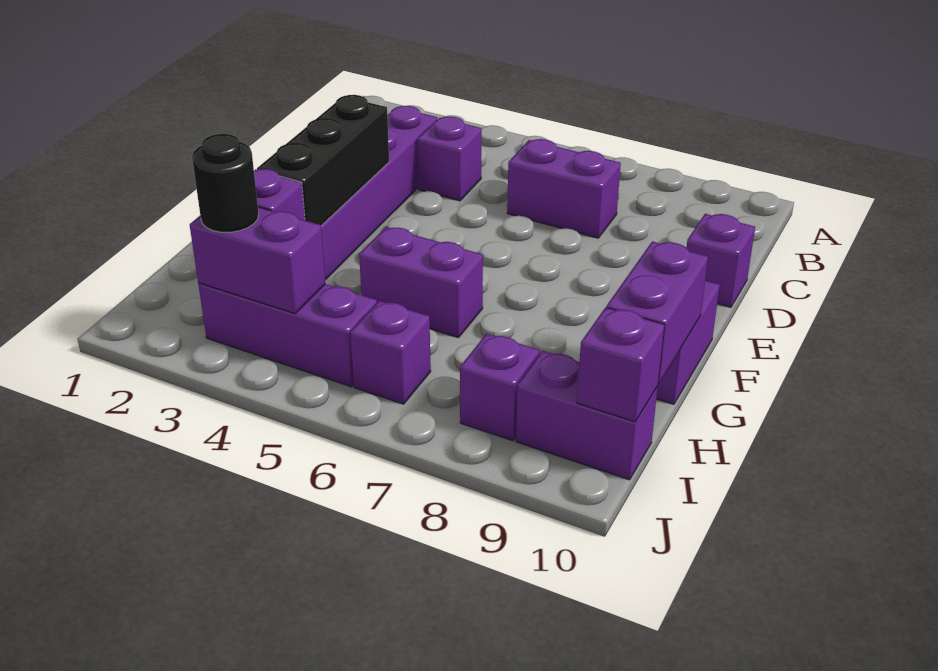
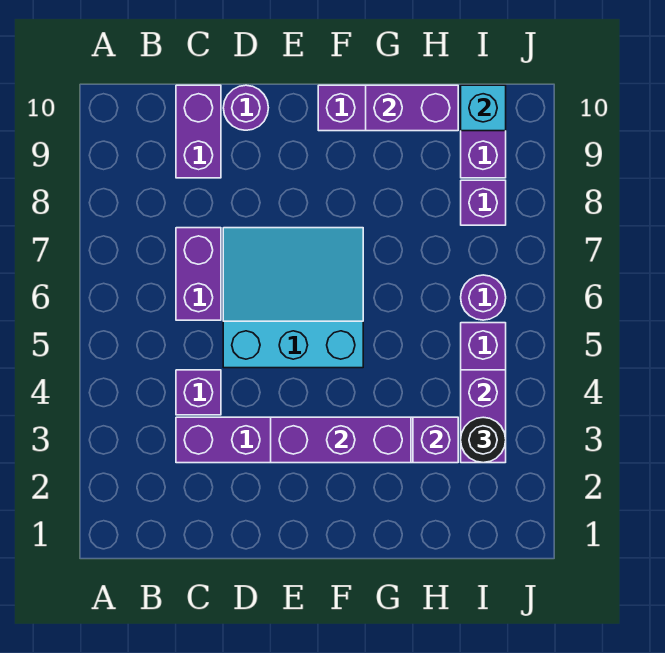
none -> cyan 3x3 slope [223,228,363,368]
purple 1x1 brick [687,214,755,307] -> purple 1x1 round brick [223,85,268,130]
black 1x3 brick [257,95,389,226] -> purple 1x3 brick [271,417,411,463]
purple 1x2 brick [359,227,483,338] -> purple 1x2 brick moved to [176,85,221,178]
purple 1x1 brick [350,301,431,404] -> purple 1x1 round brick [461,275,506,320]
purple 1x1 brick [577,307,664,422] -> cyan 1x1 brick [461,85,506,131]

